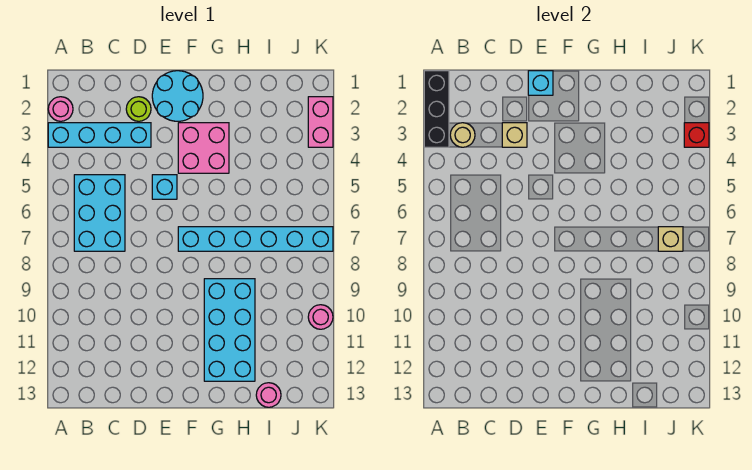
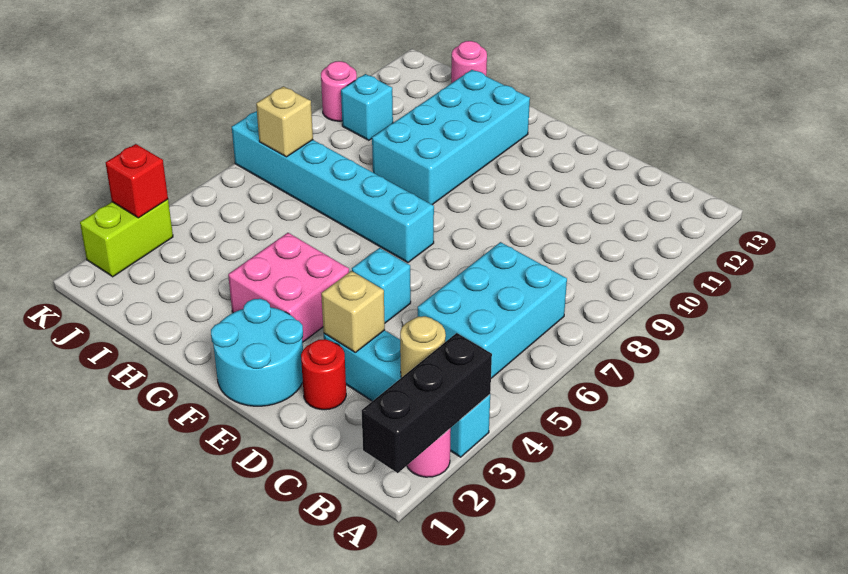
lime 1x1 round brick [126,97,151,121] -> red 1x1 round brick [301,339,346,410]
cyan 1x1 brick [528,71,553,95] -> cyan 1x1 brick moved to [341,74,393,140]
pink 1x2 brick [308,97,333,147] -> lime 1x2 brick [80,199,173,277]

